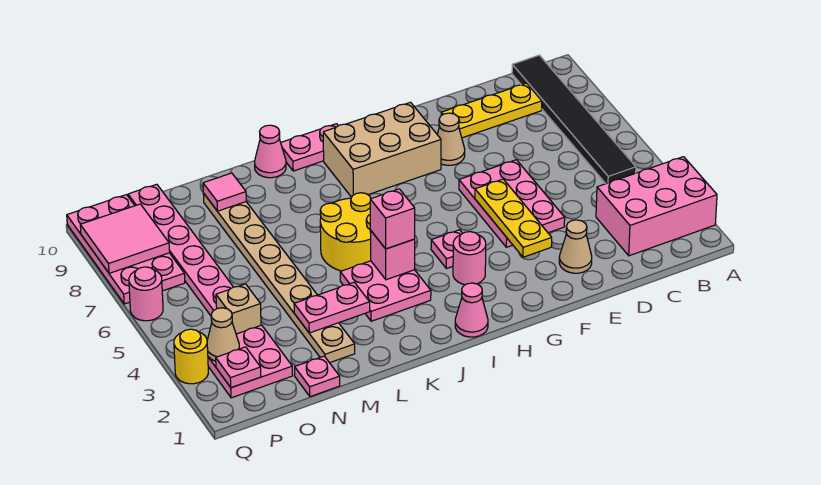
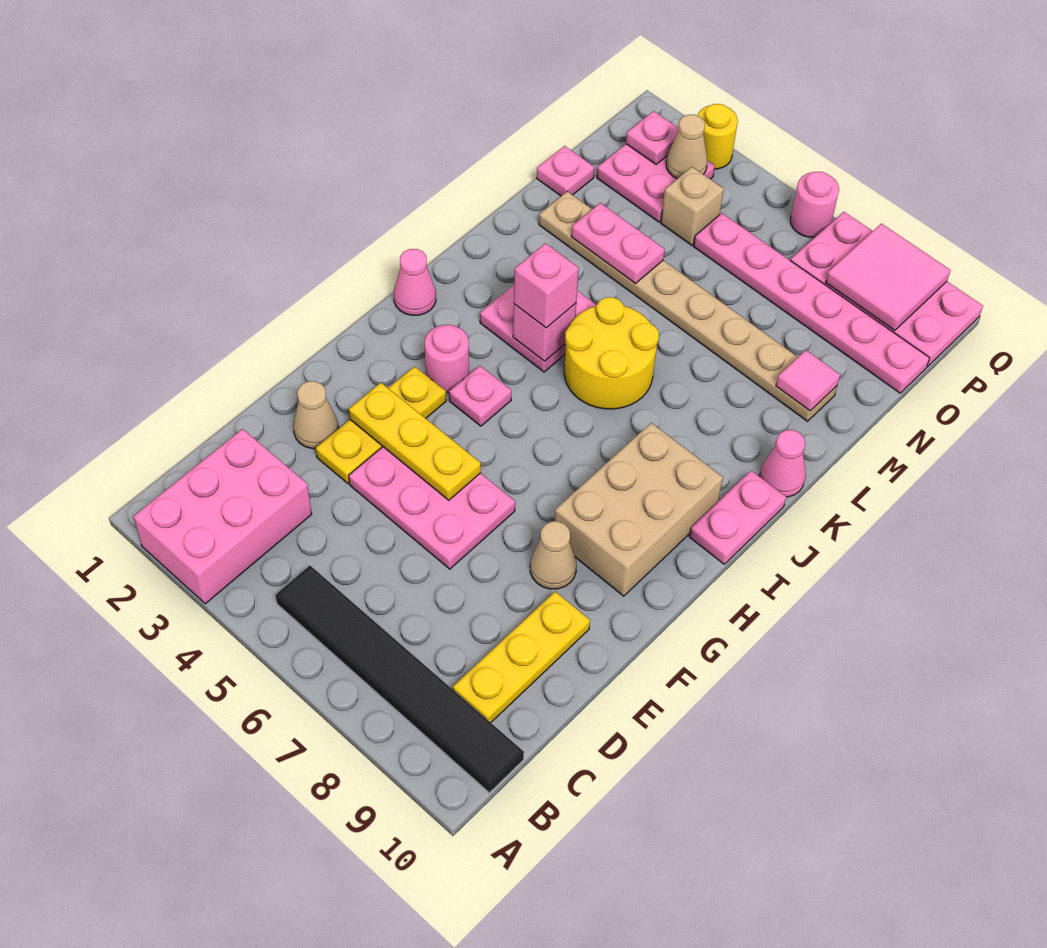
none -> yellow 1x3 plate [316,366,446,484]
pink 1x2 plate [294,282,370,333] -> pink 1x2 plate turned to [571,203,665,284]

